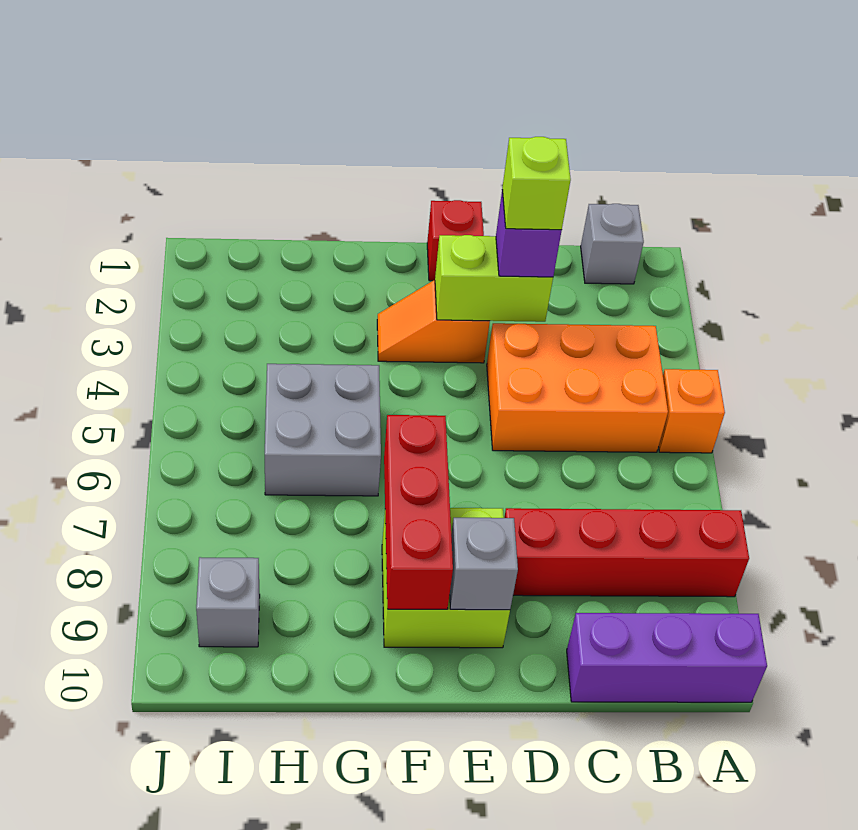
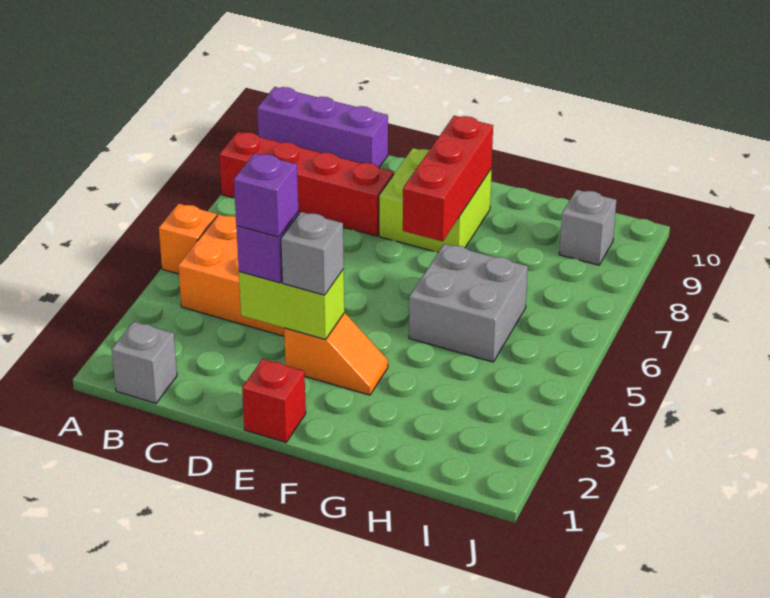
lime 1x1 brick [502,137,571,230] -> purple 1x1 brick [234,153,298,237]
grey 1x1 brick [450,518,518,610] -> grey 1x1 brick moved to [281,212,344,295]

